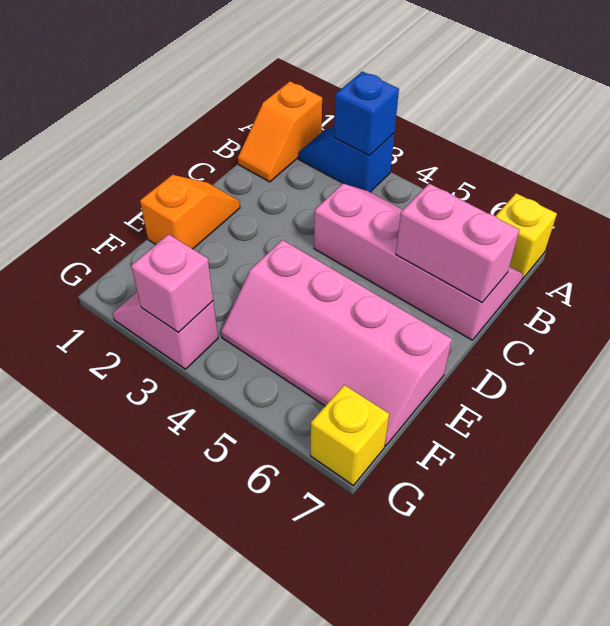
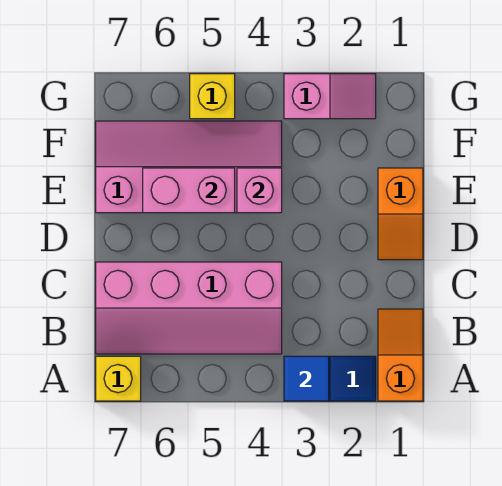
blue 1x1 brick [334,71,399,156] -> blue 1x1 tile [284,356,329,401]
pink 1x2 brick [396,184,519,302] -> pink 1x2 brick moved to [143,168,235,213]
pink 1x1 brick [131,234,213,332] -> pink 1x1 brick moved to [237,168,282,213]
yellow 1x1 brick [311,385,389,485] -> yellow 1x1 brick moved to [190,74,235,119]

